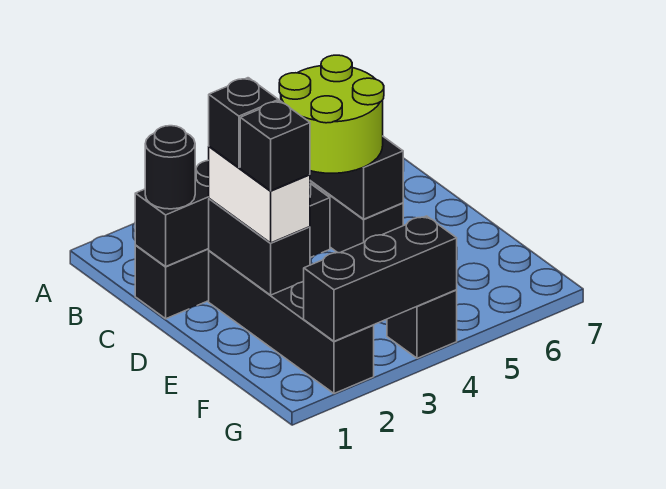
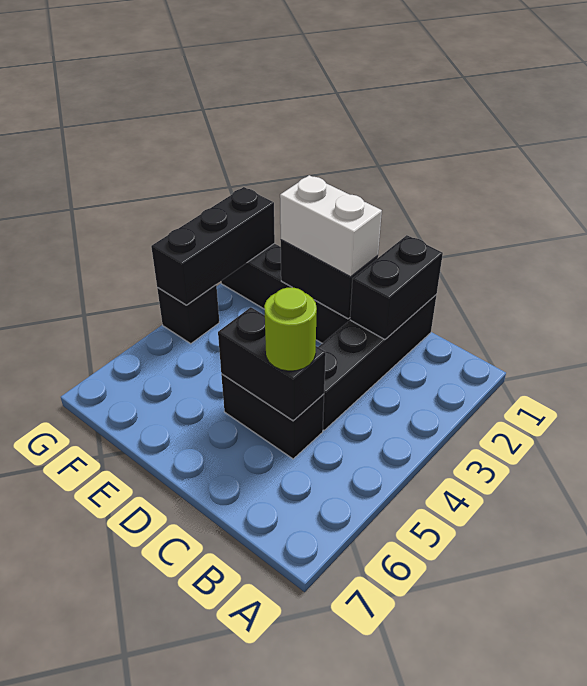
black 1x1 round brick [145,126,195,209] -> none
lime 2x2 round brick [279,55,384,173] -> lime 1x1 round brick [264,288,317,371]
black 1x1 brick [209,78,278,168] -> none
black 1x1 brick [240,101,310,191] -> none

